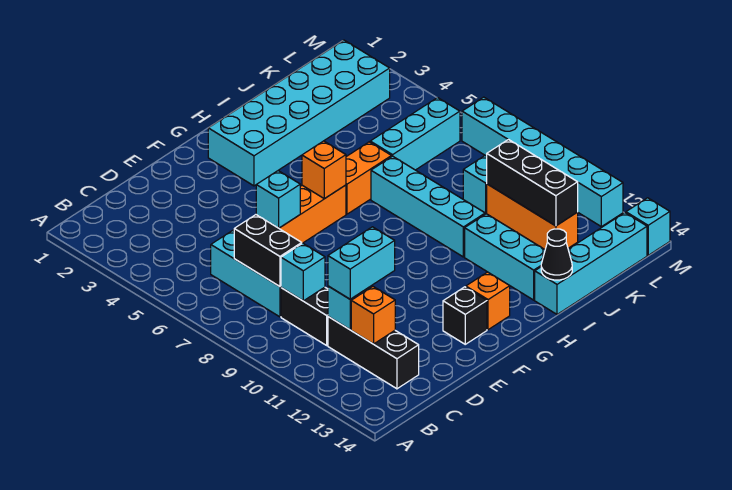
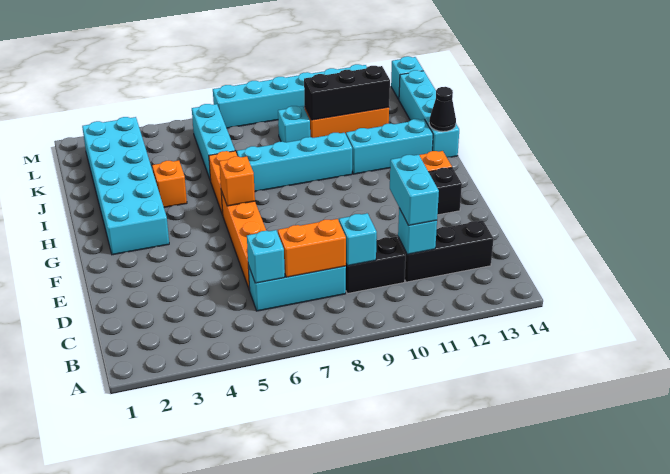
black 1x2 brick [234,215,302,287] -> orange 1x2 brick [278,219,346,277]
orange 1x1 brick [351,287,395,344] -> orange 1x1 brick moved to [152,161,187,207]
cyan 1x1 brick [256,171,300,228] -> cyan 1x1 brick moved to [247,230,285,283]

